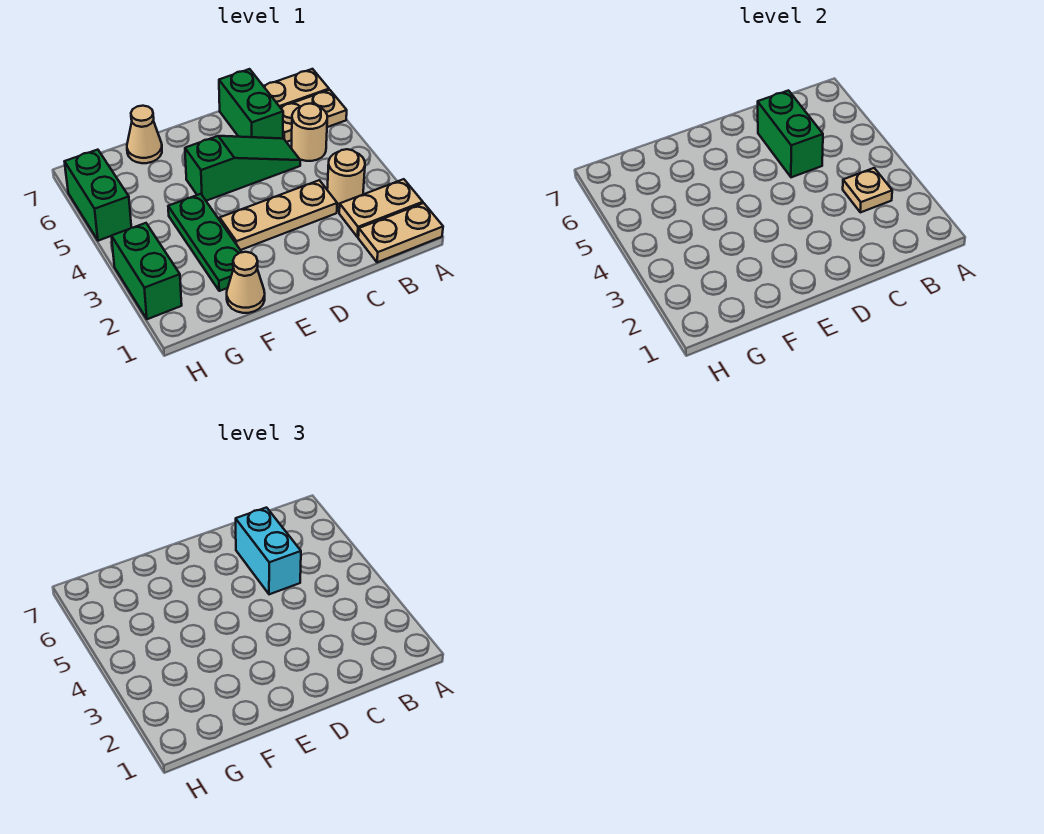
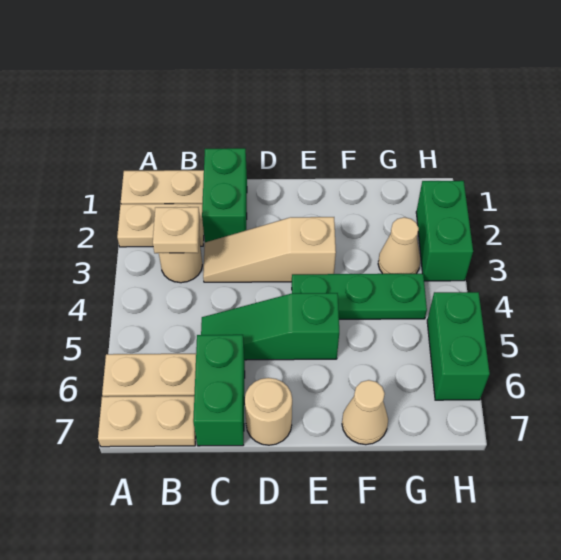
tan 1x1 round brick [291,104,327,161] -> tan 1x1 round brick moved to [245,378,292,445]
tan 1x3 plate [220,180,337,250] -> tan 1x3 slope [203,217,336,282]
green 1x2 brick [758,91,823,177] -> green 1x2 brick moved to [202,148,247,242]
cyan 1x2 brick [236,508,301,594] -> none
tan 1x1 cone [227,252,265,313] -> tan 1x1 cone moved to [378,217,420,274]
green 1x3 plate [168,194,242,291] -> green 1x3 plate turned to [292,274,427,319]

